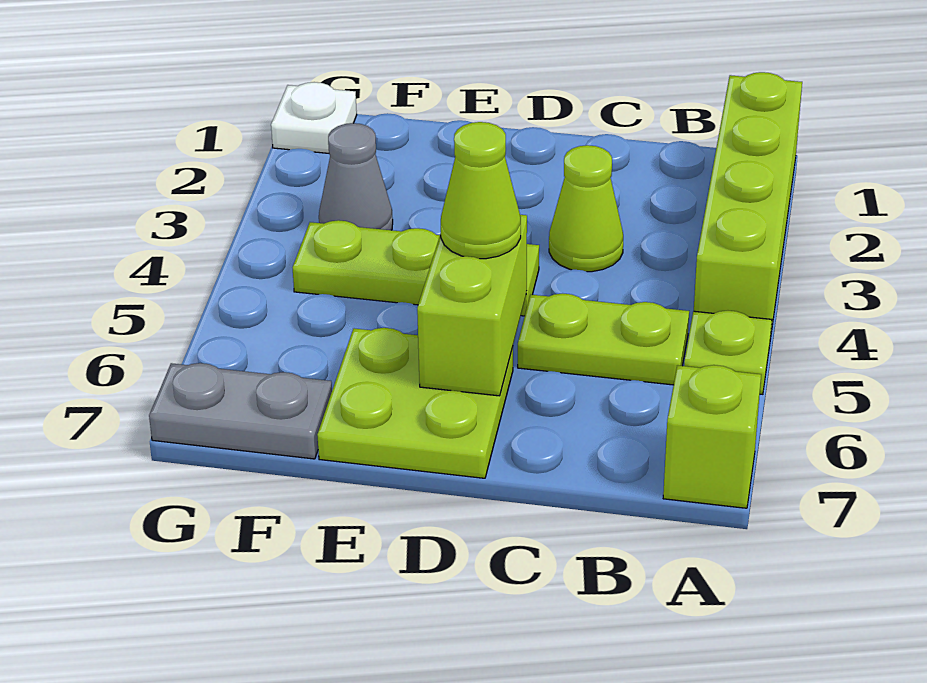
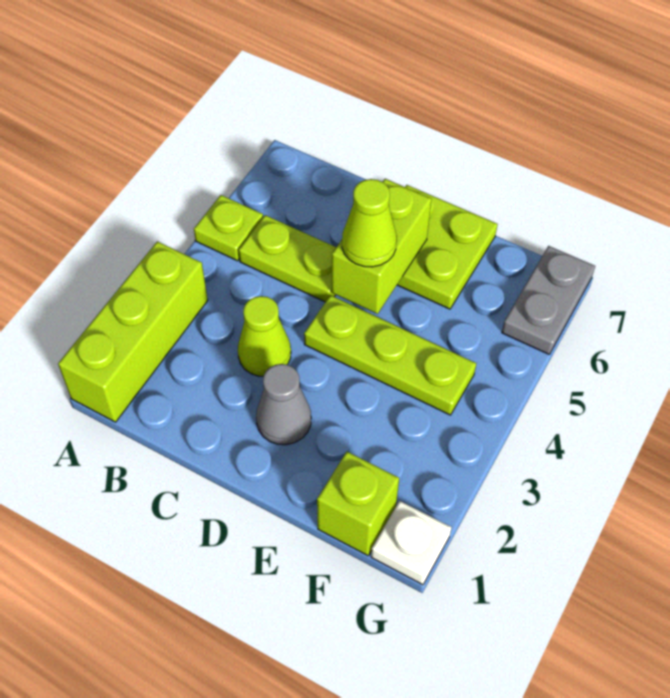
lime 1x4 brick [694,72,802,339] -> lime 1x3 brick [58,241,208,422]
lime 1x1 brick [663,365,761,508] -> lime 1x1 brick moved to [317,452,399,556]
grey 1x1 cone [319,123,393,230] -> grey 1x1 cone moved to [256,364,311,445]
grey 1x2 plate [149,363,332,459] -> grey 1x2 plate turned to [502,246,595,354]

